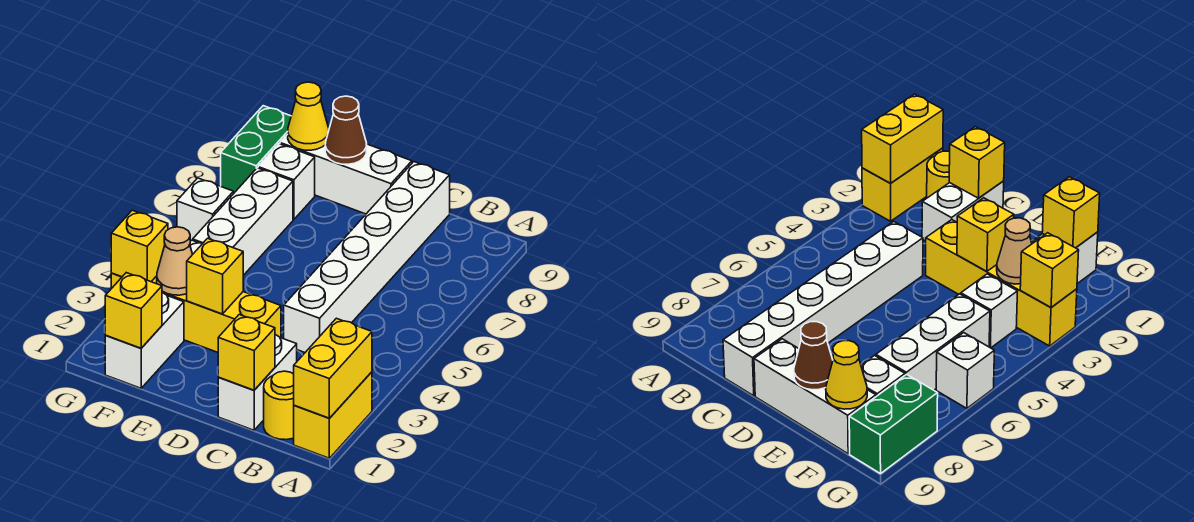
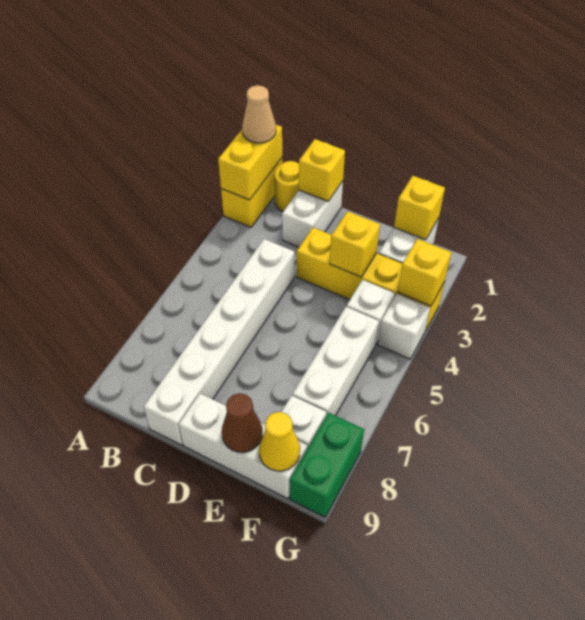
tan 1x1 cone [157,227,193,295] -> tan 1x1 cone moved to [242,85,276,143]
white 1x1 brick [177,178,233,241] -> white 1x1 brick moved to [378,294,430,359]

